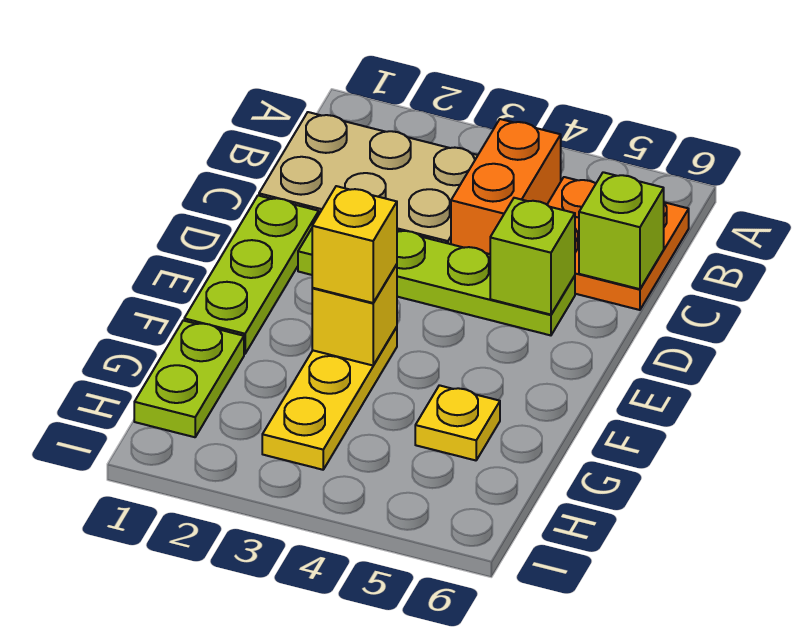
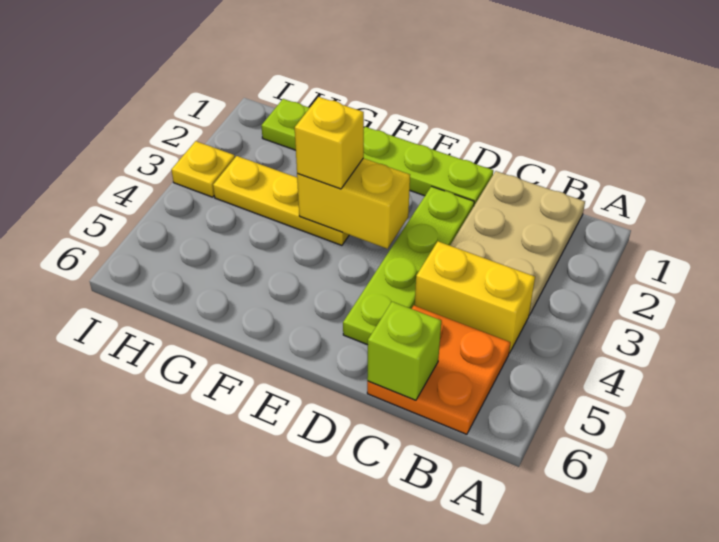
orange 1x2 brick [451,119,561,254] -> yellow 1x2 brick [415,241,535,353]
lime 1x1 brick [490,198,575,315] -> none
yellow 1x1 brick [312,264,397,365] -> yellow 1x2 brick [297,158,410,249]
yellow 1x1 plate [415,385,500,460] -> yellow 1x1 plate moved to [172,141,235,197]

